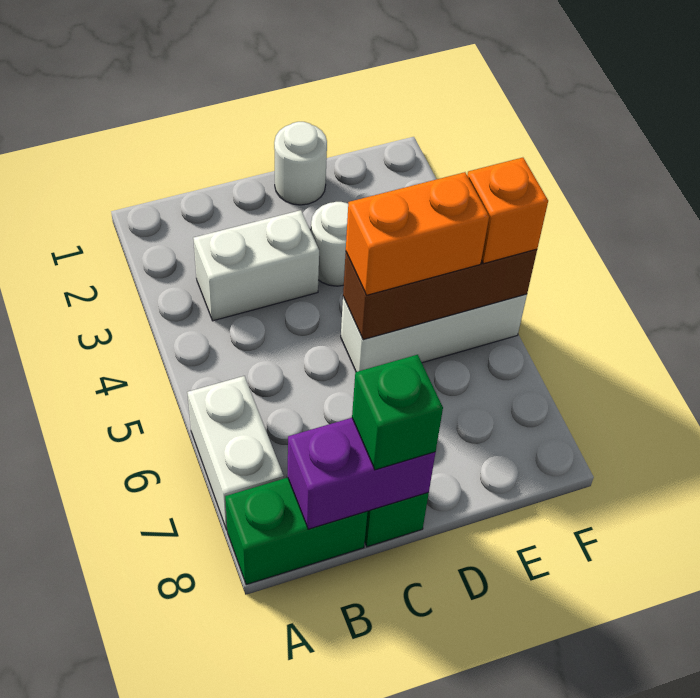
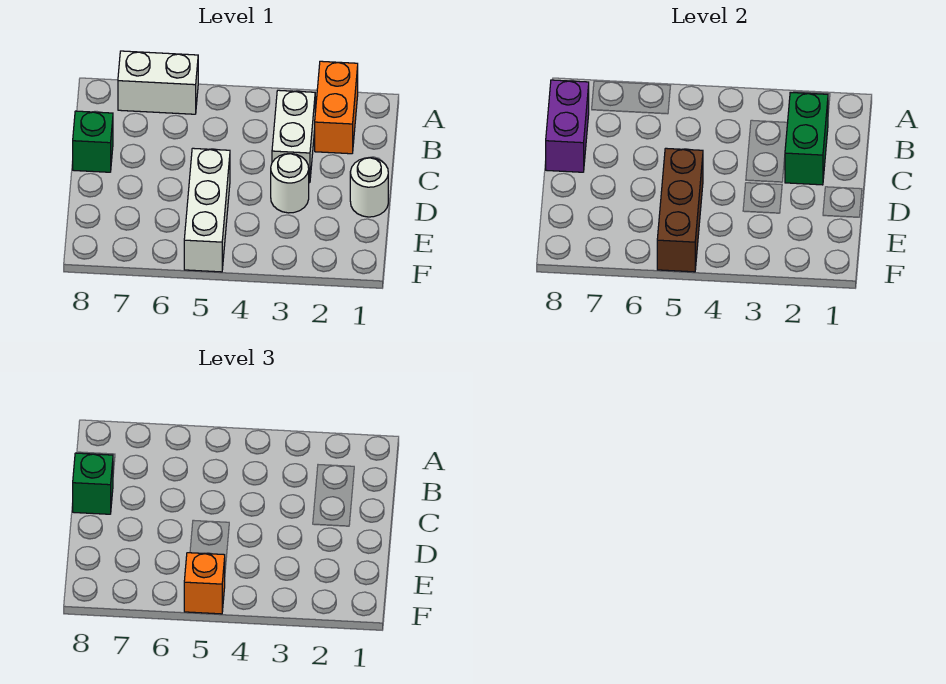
green 1x2 brick [225,478,368,585] -> green 1x2 brick moved to [785,92,828,185]
orange 1x2 brick [346,172,489,295] -> orange 1x2 brick moved to [315,61,358,154]

